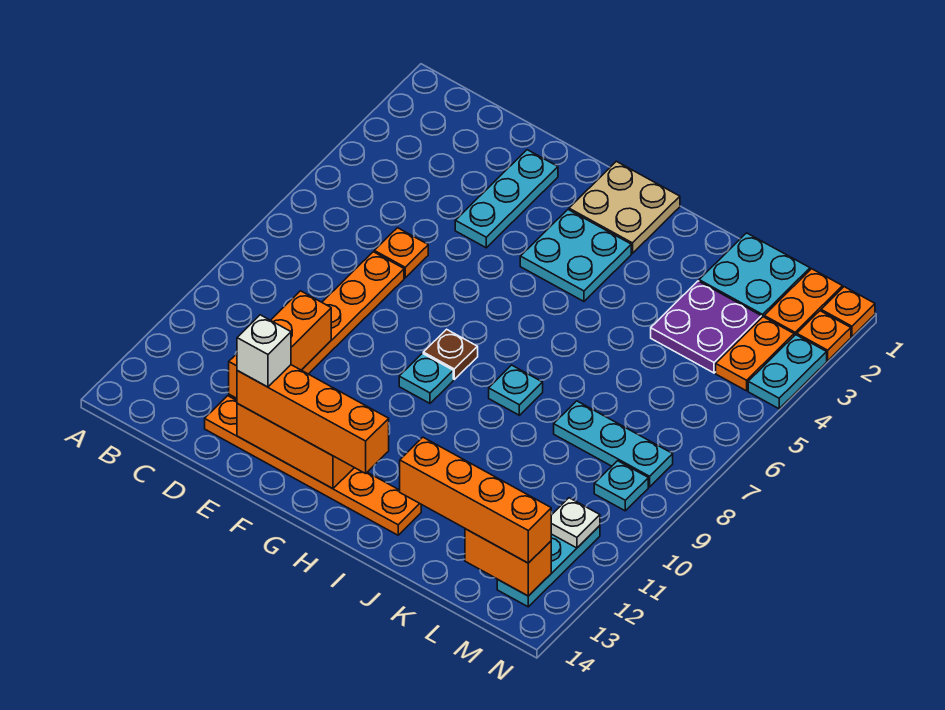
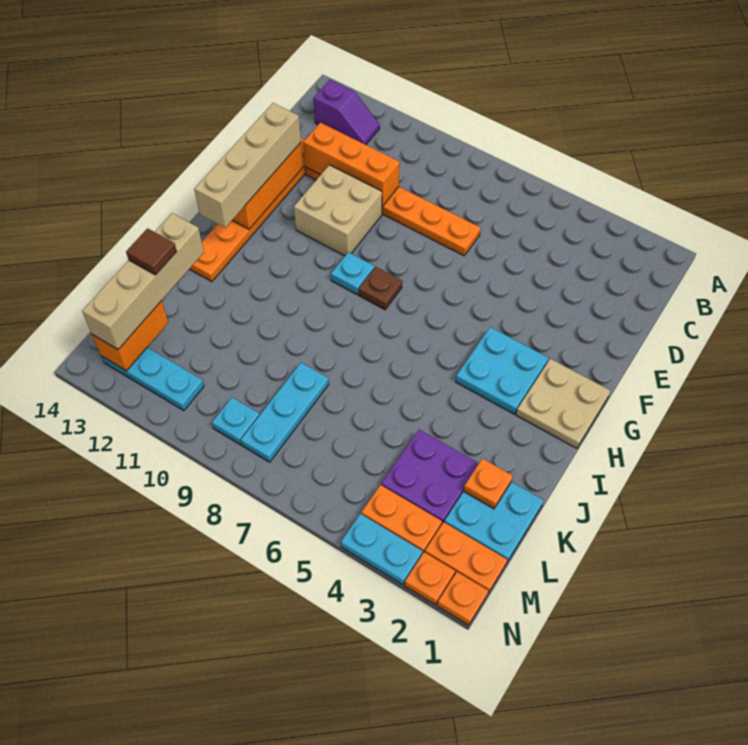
none -> purple 1x2 slope [313,80,380,145]
orange 1x1 plate [374,228,428,278] -> orange 1x1 plate moved to [464,459,513,509]
cyan 1x3 plate [455,150,558,248] -> none
none -> tan 2x2 brick [294,165,382,256]
orange 1x4 brick [237,365,389,473] -> tan 1x4 brick [194,103,301,227]
white 1x1 brick [237,315,291,387] -> none
cyan 1x1 plate [489,365,543,415] -> none
orange 1x4 brick [400,437,551,563] -> tan 1x4 brick [82,213,204,349]
none -> brown 1x1 tile [126,228,177,275]
white 1x1 plate [551,498,600,548] -> none

